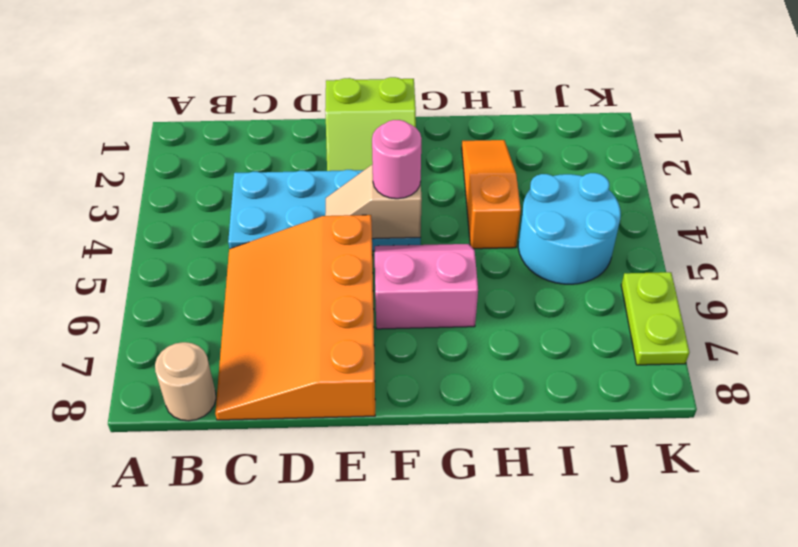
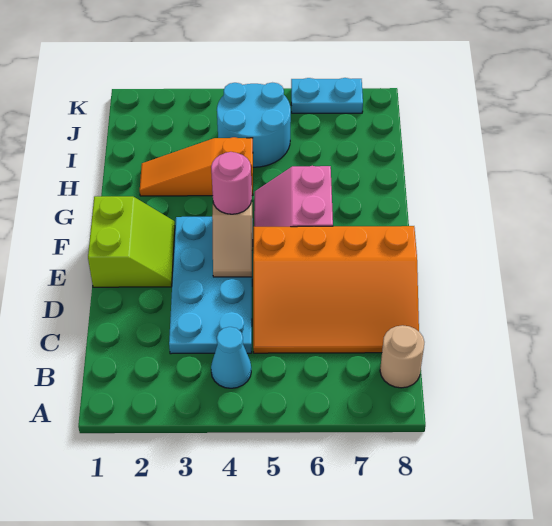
none -> cyan 1x1 cone [211,327,251,388]
lime 1x2 plate [621,272,690,365] -> cyan 1x2 plate [291,78,363,113]

